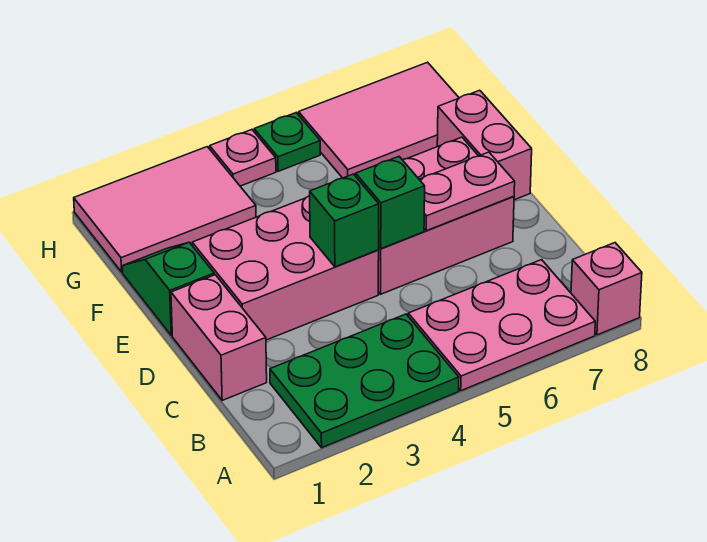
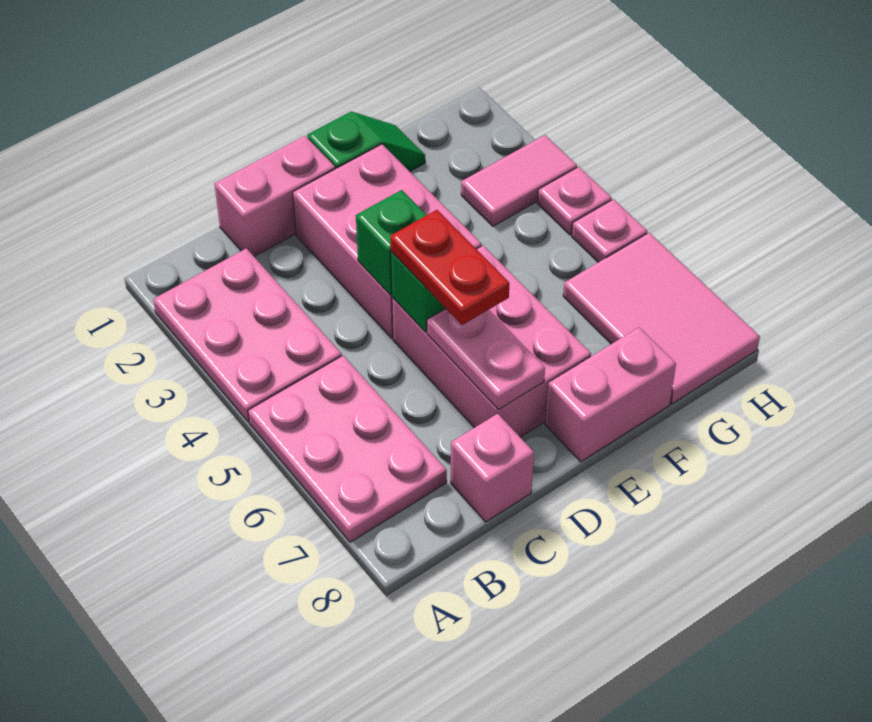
green 2x3 plate [270,314,459,448] -> pink 2x3 plate [153,248,342,422]
pink 1x1 brick [571,243,642,335] -> pink 1x1 brick moved to [451,414,534,522]
none -> red 1x2 plate [390,210,509,325]
pink 2x3 tile [74,147,256,272] -> pink 1x2 tile [461,135,577,226]
green 1x1 plate [254,113,320,171] -> pink 1x1 plate [572,199,647,262]

